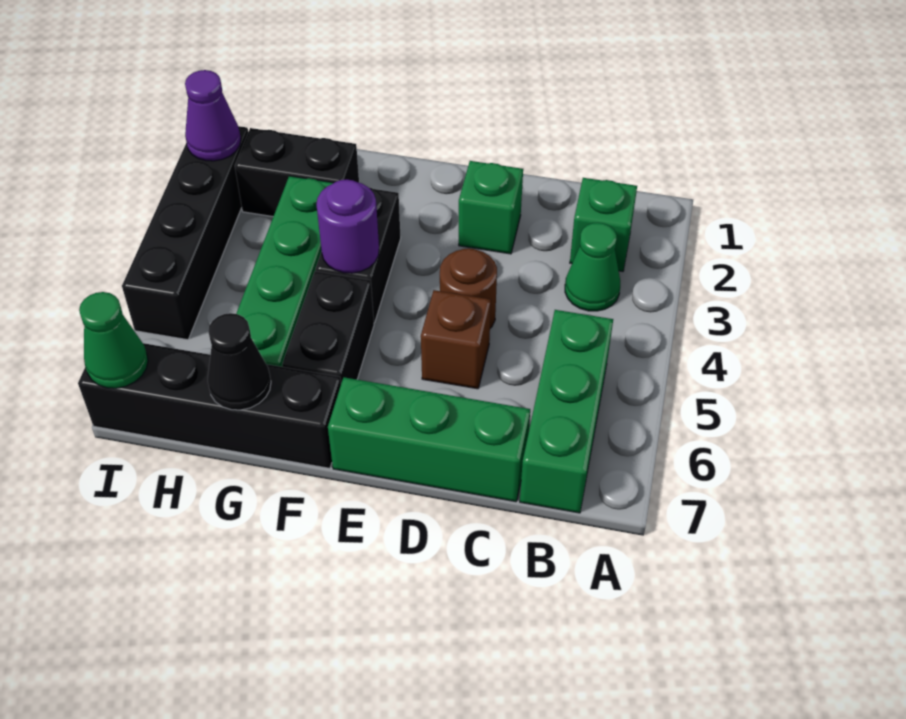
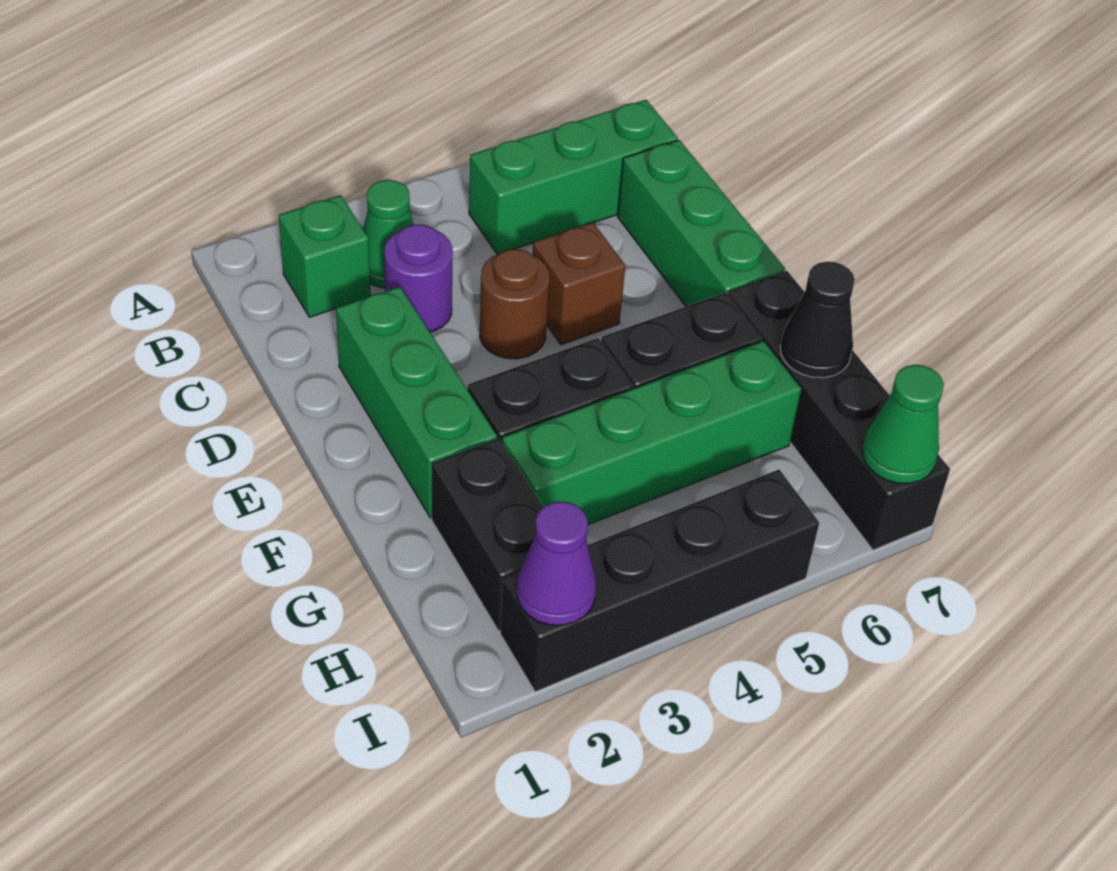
green 1x1 brick [459,161,523,254] -> green 1x3 brick [336,287,497,518]
purple 1x1 round brick [316,179,379,273] -> purple 1x1 round brick moved to [384,224,453,332]

